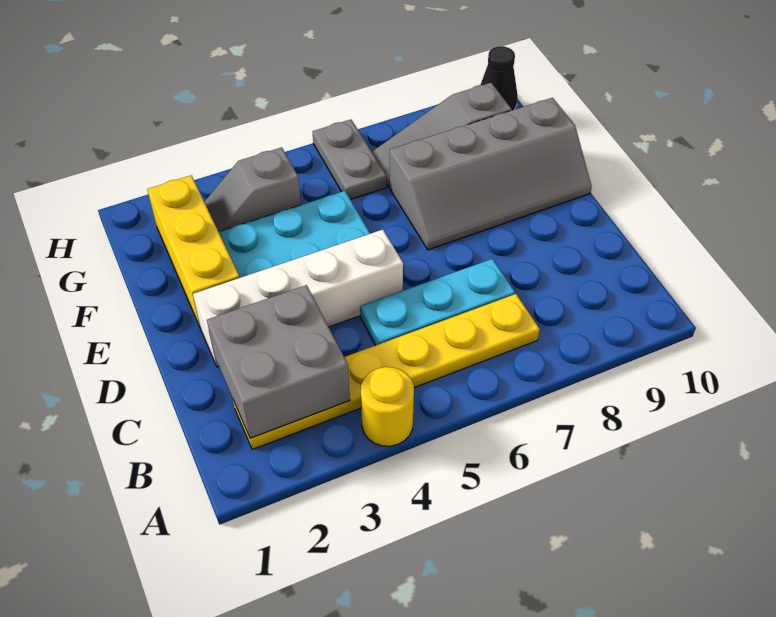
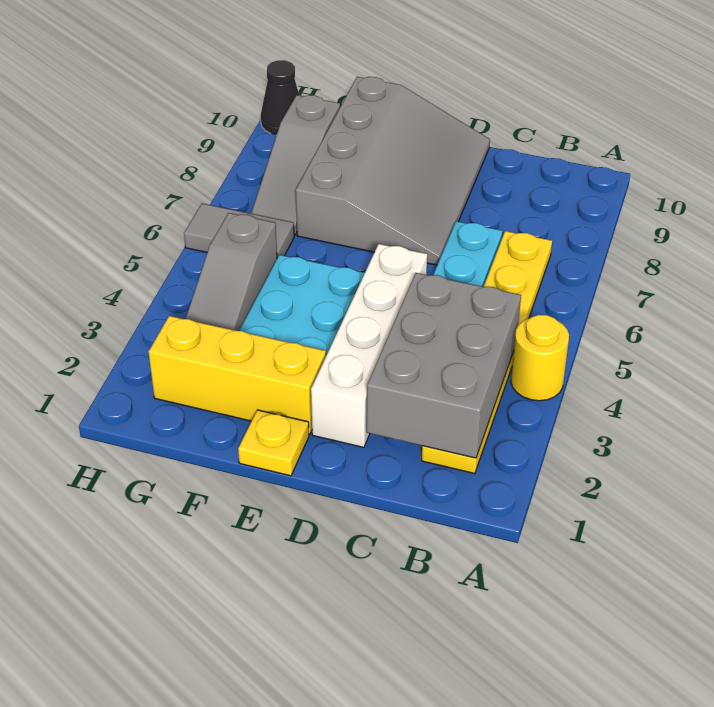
grey 2x2 brick [207,285,350,438] -> grey 2x3 brick [367,273,521,458]
none -> yellow 1x1 plate [238,410,309,476]
grey 2x4 slope [389,98,592,250] -> grey 3x4 slope [296,77,490,265]
grey 1x2 slope [204,147,301,232] -> grey 1x3 slope [186,213,277,331]
grey 1x2 plate [313,120,387,200] -> grey 1x2 tile [184,204,294,258]

